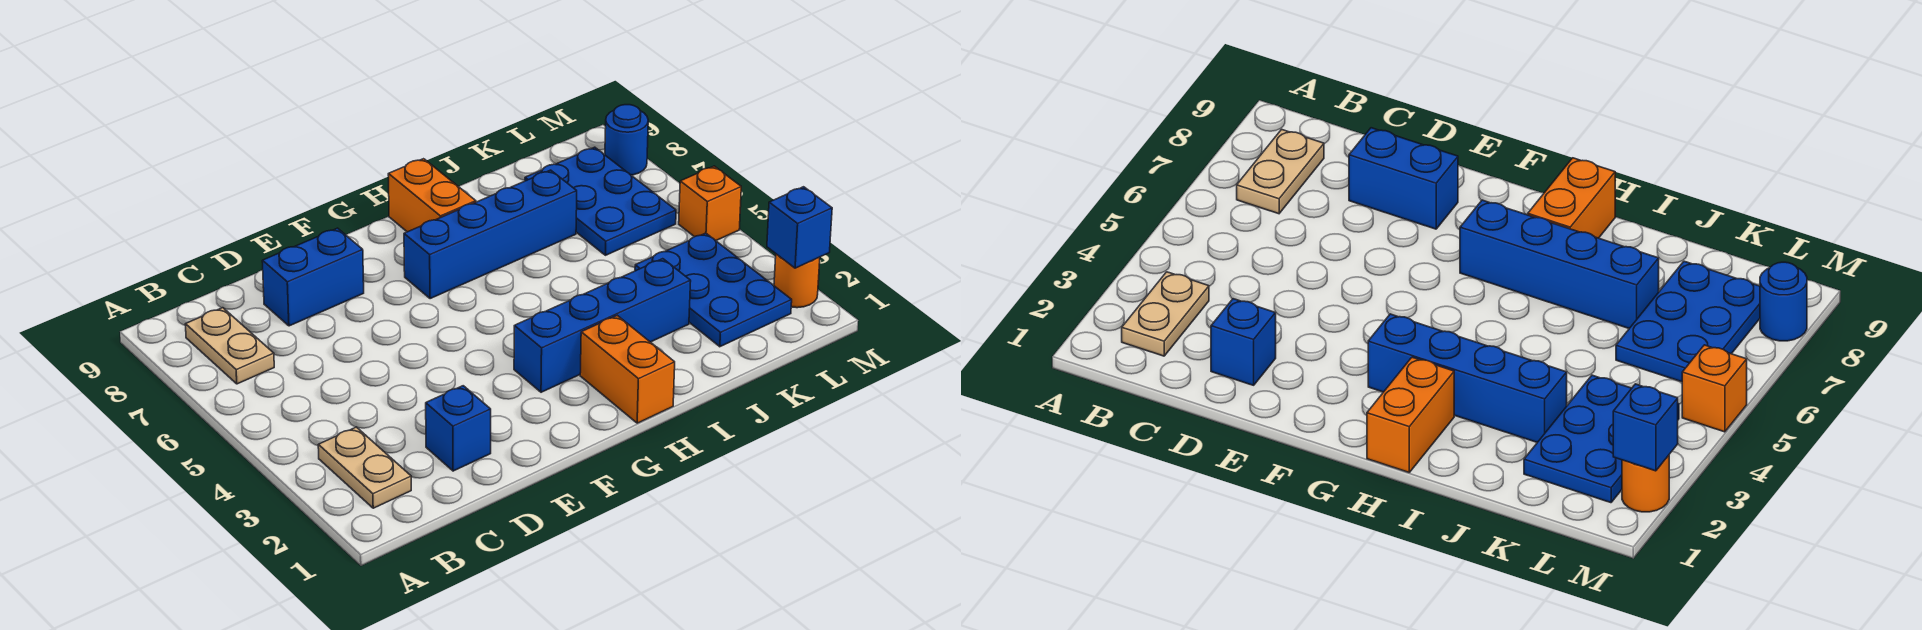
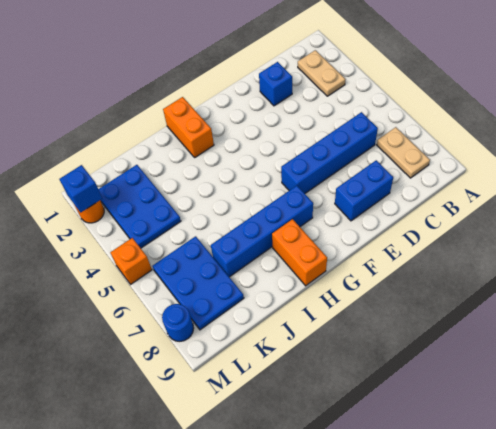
blue 1x4 brick [514,259,691,392] -> blue 1x4 brick moved to [281,112,378,193]

